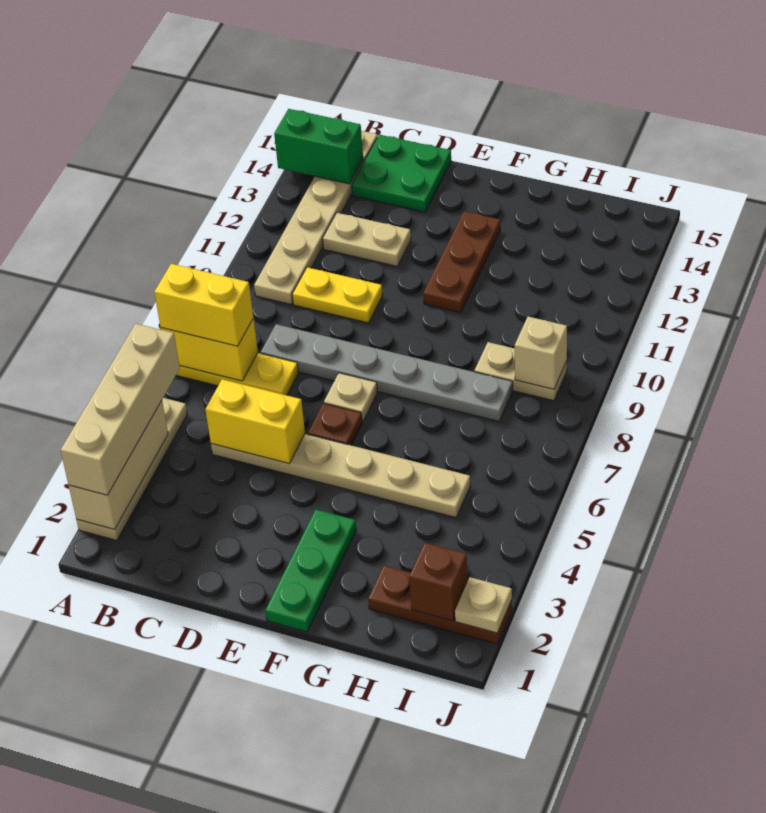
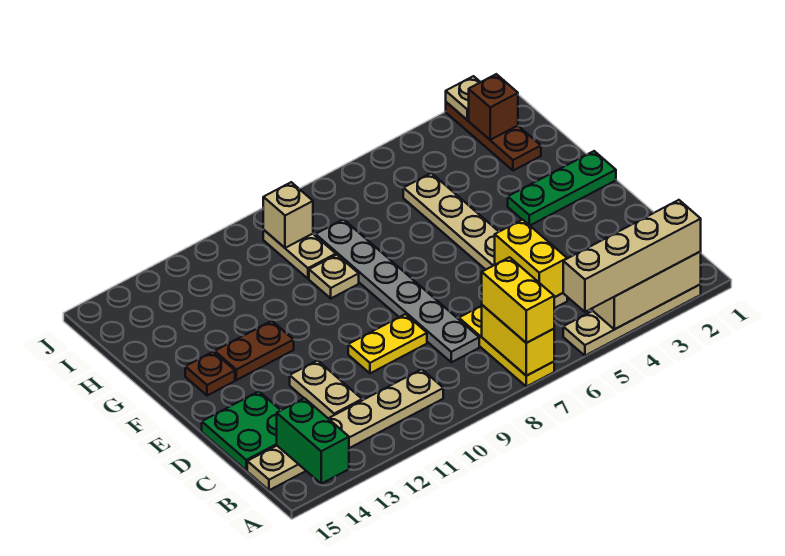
yellow 1x2 plate [292,267,383,323] -> yellow 1x2 plate turned to [348,314,427,373]
brown 1x1 plate [308,403,362,445] -> brown 1x1 plate moved to [185,352,235,396]
tan 1x1 plate [324,373,377,422] -> tan 1x1 plate moved to [309,255,359,298]
brown 1x3 plate [423,211,500,313] -> brown 1x2 plate [215,321,294,380]

